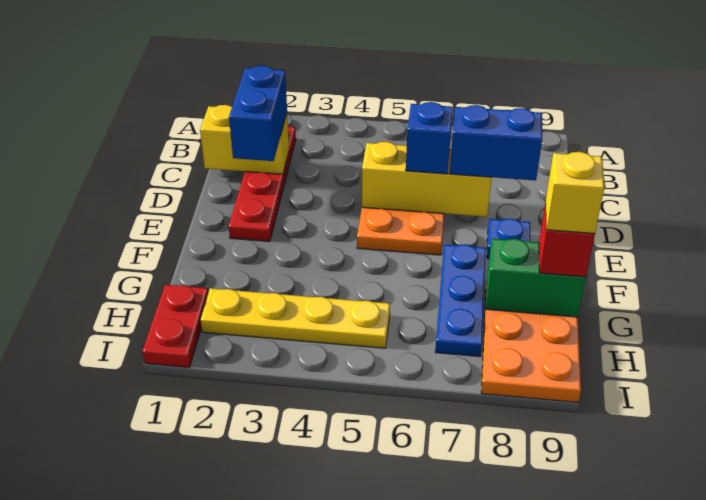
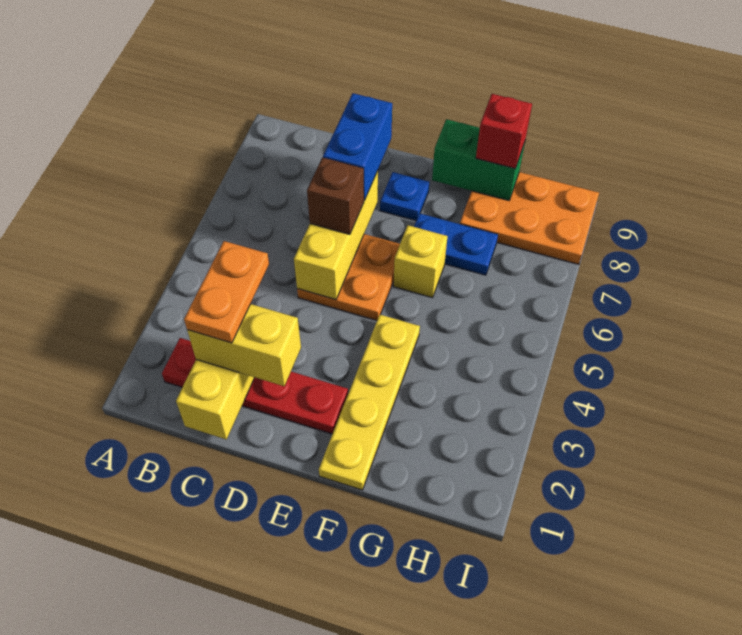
blue 1x2 brick [229,66,287,161] -> yellow 1x2 brick [187,304,301,386]
none -> orange 1x2 plate [184,241,269,343]
blue 1x1 brick [406,102,453,174] -> brown 1x1 brick [307,158,364,234]
blue 1x3 plate [435,244,486,357] -> blue 1x2 plate [414,213,498,275]
green 1x2 brick [486,239,586,317] -> green 1x2 brick turned to [432,119,525,200]
yellow 1x1 brick [546,152,604,234] -> yellow 1x1 brick moved to [394,225,448,298]
red 1x2 plate [142,285,208,367] -> none
yellow 1x4 plate [201,288,390,348] -> yellow 1x4 plate moved to [319,315,420,490]

